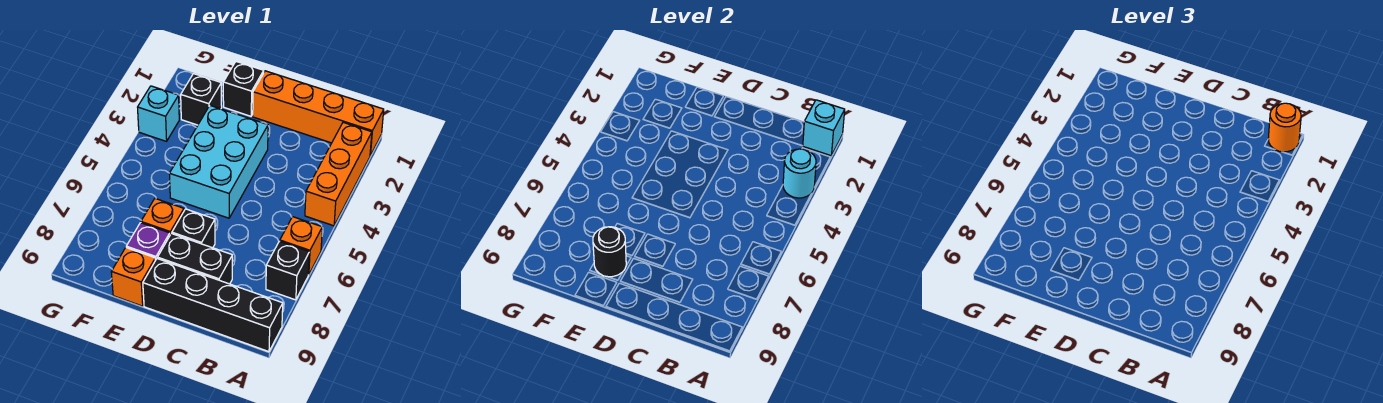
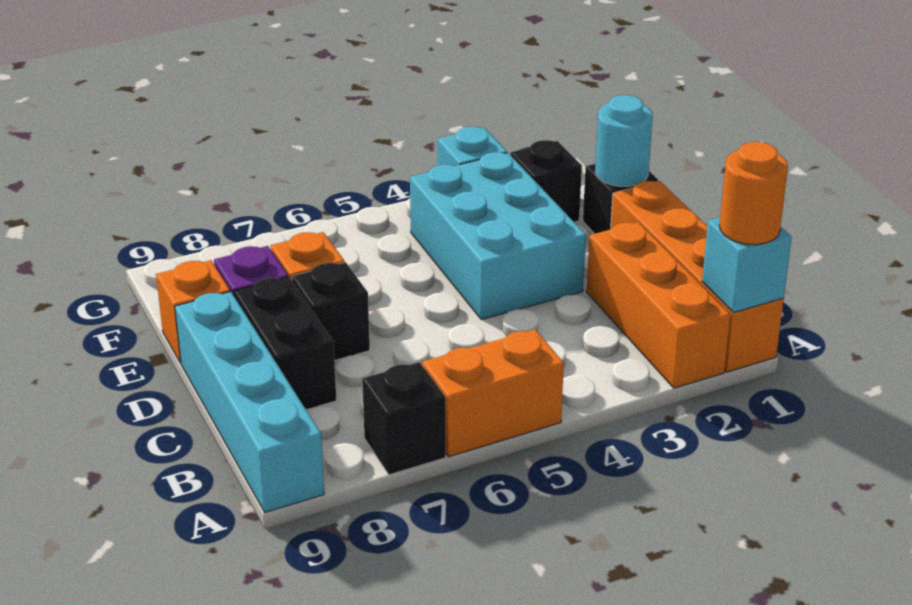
orange 1x3 brick [305,123,372,226] -> orange 1x3 brick turned to [587,222,731,388]
cyan 1x1 round brick [783,149,816,198] -> cyan 1x1 round brick moved to [595,95,653,186]
orange 1x1 brick [280,217,322,275] -> orange 1x2 brick [422,329,564,457]
black 1x4 brick [143,259,283,352] -> cyan 1x4 brick [175,292,324,513]
cyan 2x3 brick [169,106,268,218] -> cyan 2x3 brick turned to [410,152,586,320]
black 1x1 round brick [593,227,626,277] -> none

